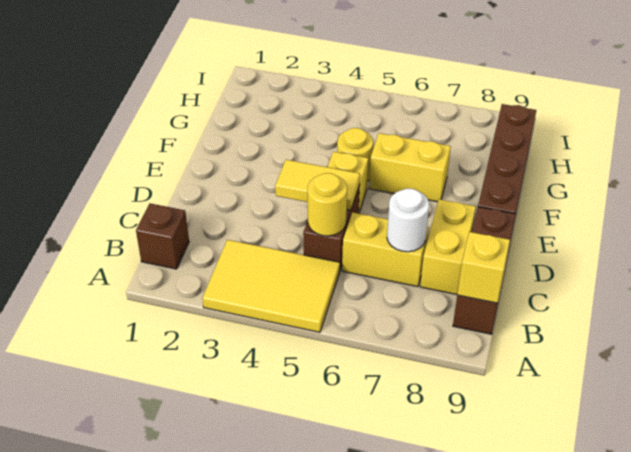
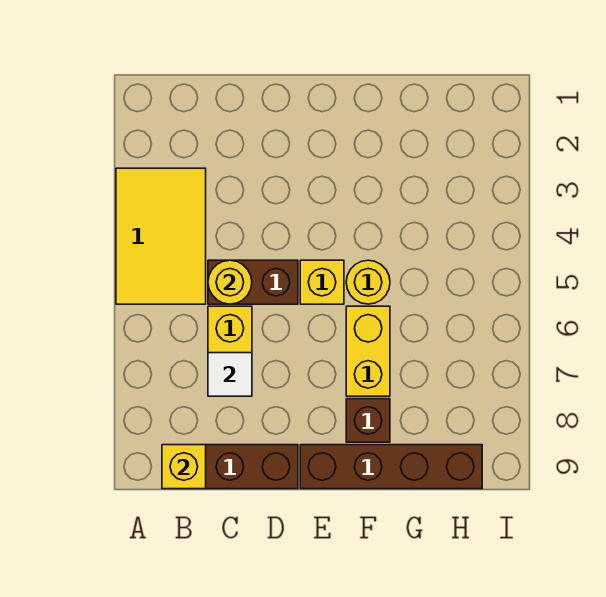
brown 1x1 brick [136,203,189,269] -> brown 1x1 brick moved to [346,399,390,442]
white 1x1 round brick [387,189,429,252] -> white 1x1 tile [208,353,252,396]
yellow 1x2 brick [420,199,476,294] -> none
yellow 1x2 tile [275,160,360,210] -> none

